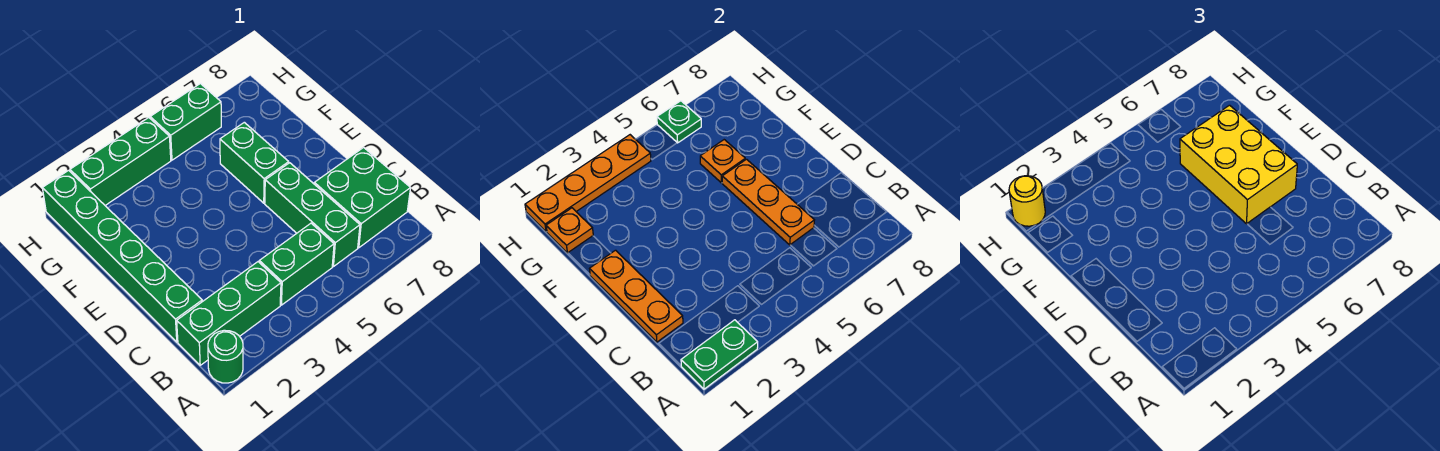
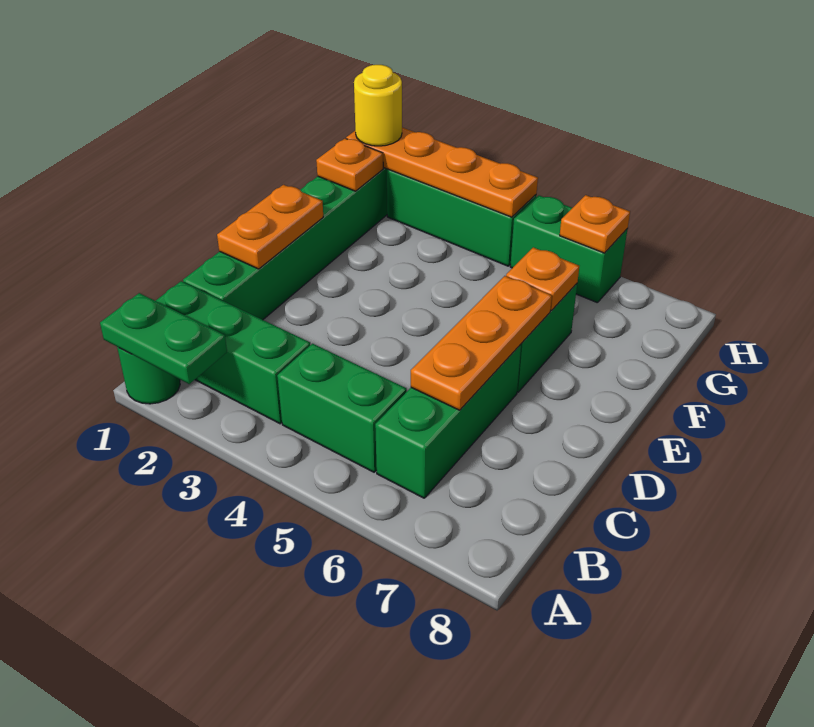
green 2x2 brick [314,147,411,248] -> none
orange 1x3 plate [590,250,683,342] -> orange 1x2 plate [217,185,323,269]
yellow 2x3 brick [1180,105,1297,224] -> none
green 1x1 plate [657,101,701,143] -> orange 1x1 plate [560,195,630,253]

